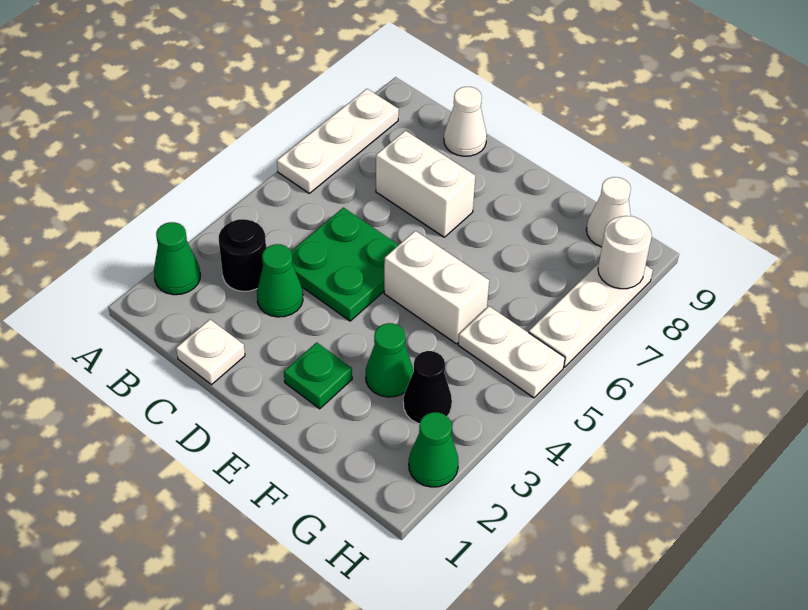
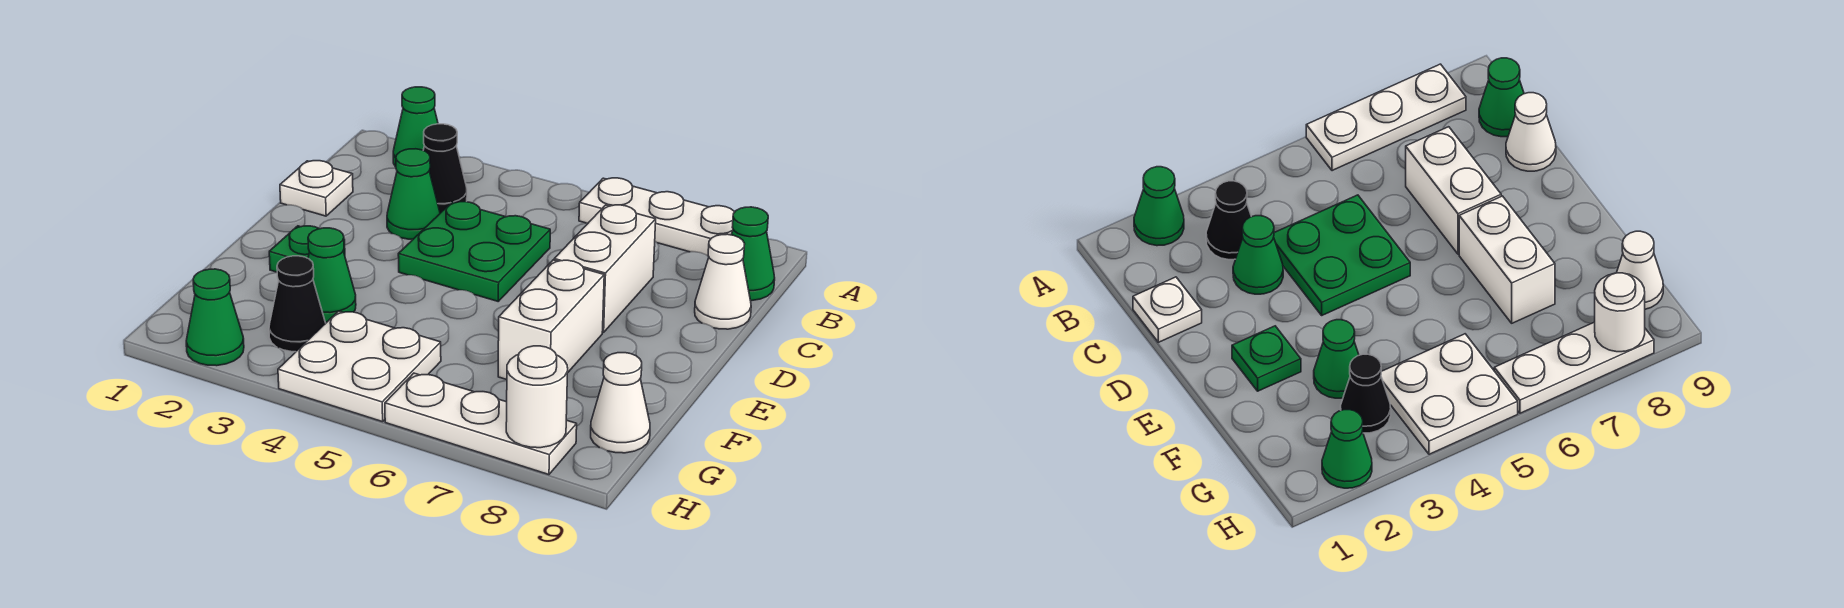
black 1x1 round brick [219,219,266,291] -> black 1x1 cone [423,124,467,213]
none -> green 1x1 cone [731,207,775,301]
white 1x2 brick [384,231,489,344] -> white 1x2 brick moved to [498,260,604,380]
white 1x2 plate [458,306,565,398] -> white 2x2 plate [278,311,441,422]

